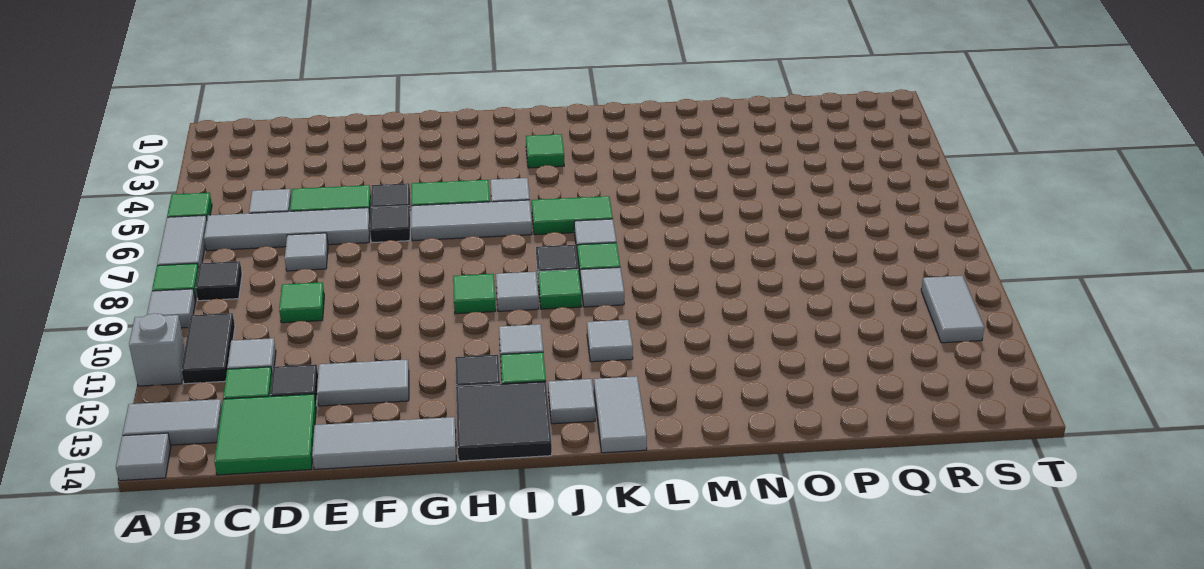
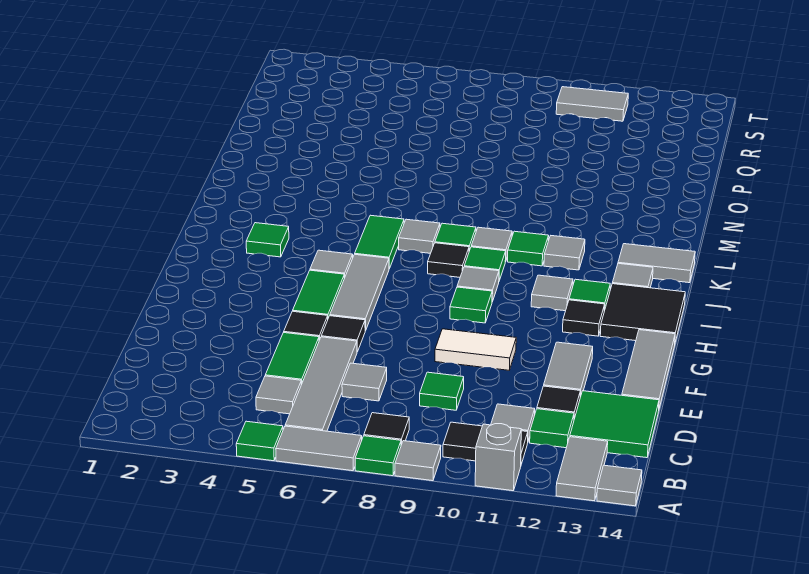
none -> white 1x2 tile [435,329,516,370]
none -> green 1x1 tile [508,231,549,266]

